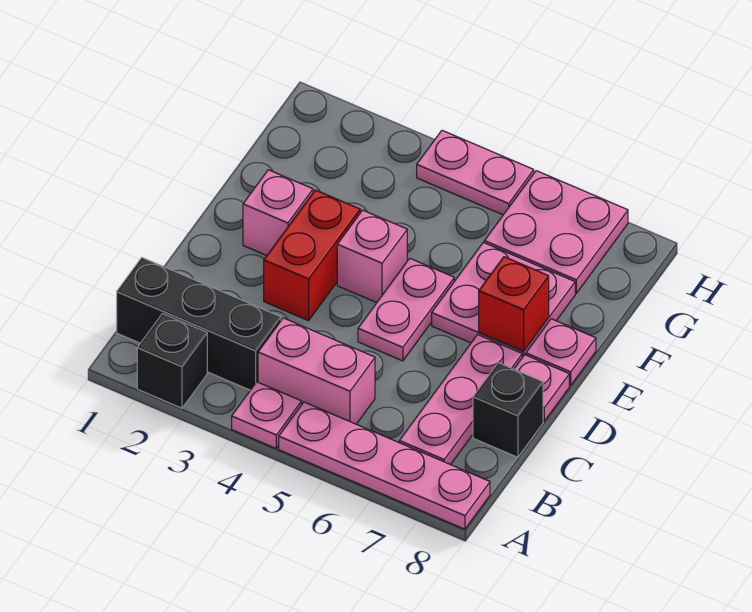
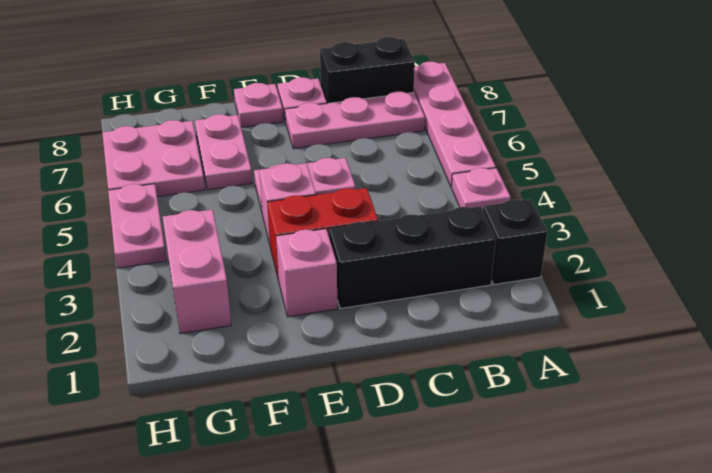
black 1x3 brick [117,258,281,390] -> black 1x3 brick turned to [329,206,496,309]
pink 1x2 brick [258,318,375,424] -> pink 1x2 brick moved to [163,209,231,334]
black 1x1 brick [473,363,543,457] -> black 1x2 brick [320,37,415,103]
pink 2x2 plate [432,243,575,357] -> pink 1x2 plate [195,114,252,190]
red 1x1 brick [479,257,549,351] -> none

